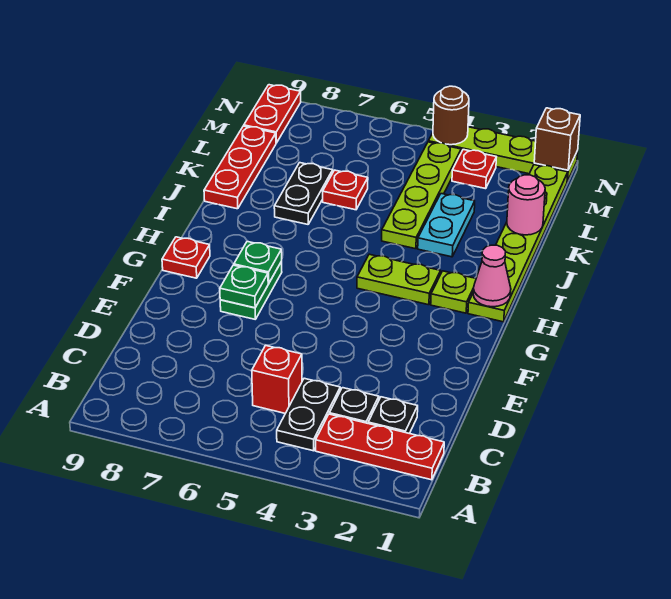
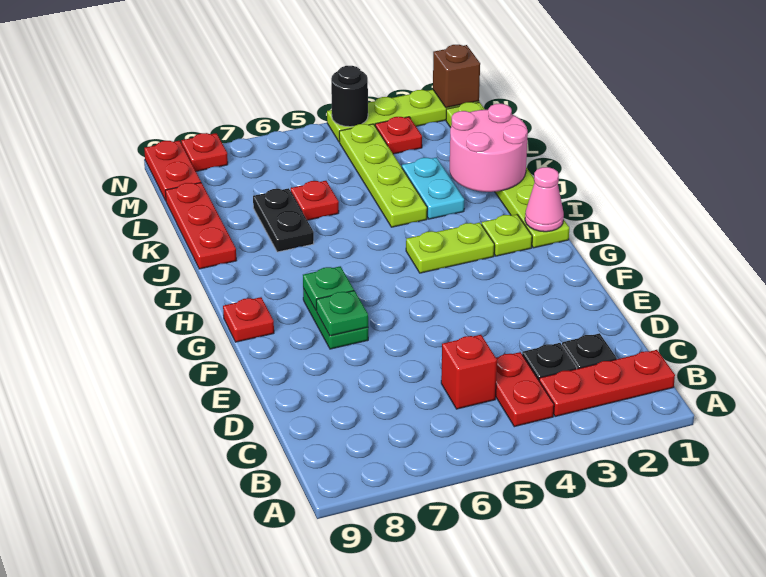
black 1x2 plate [277,378,340,451] -> red 1x2 plate [496,352,554,427]
pink 1x1 round brick [507,175,545,235] -> pink 2x2 round brick [450,104,528,192]
brown 1x1 round brick [433,86,469,145] -> black 1x1 round brick [331,66,368,127]
none -> red 1x1 plate [181,133,228,171]

